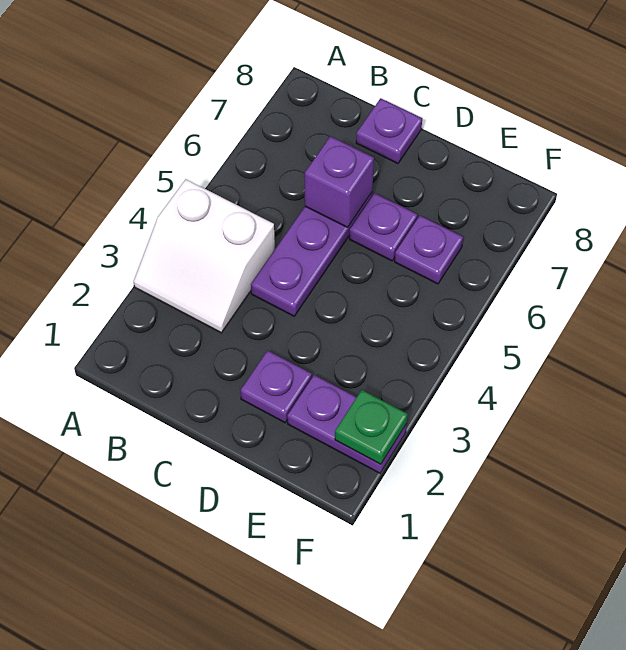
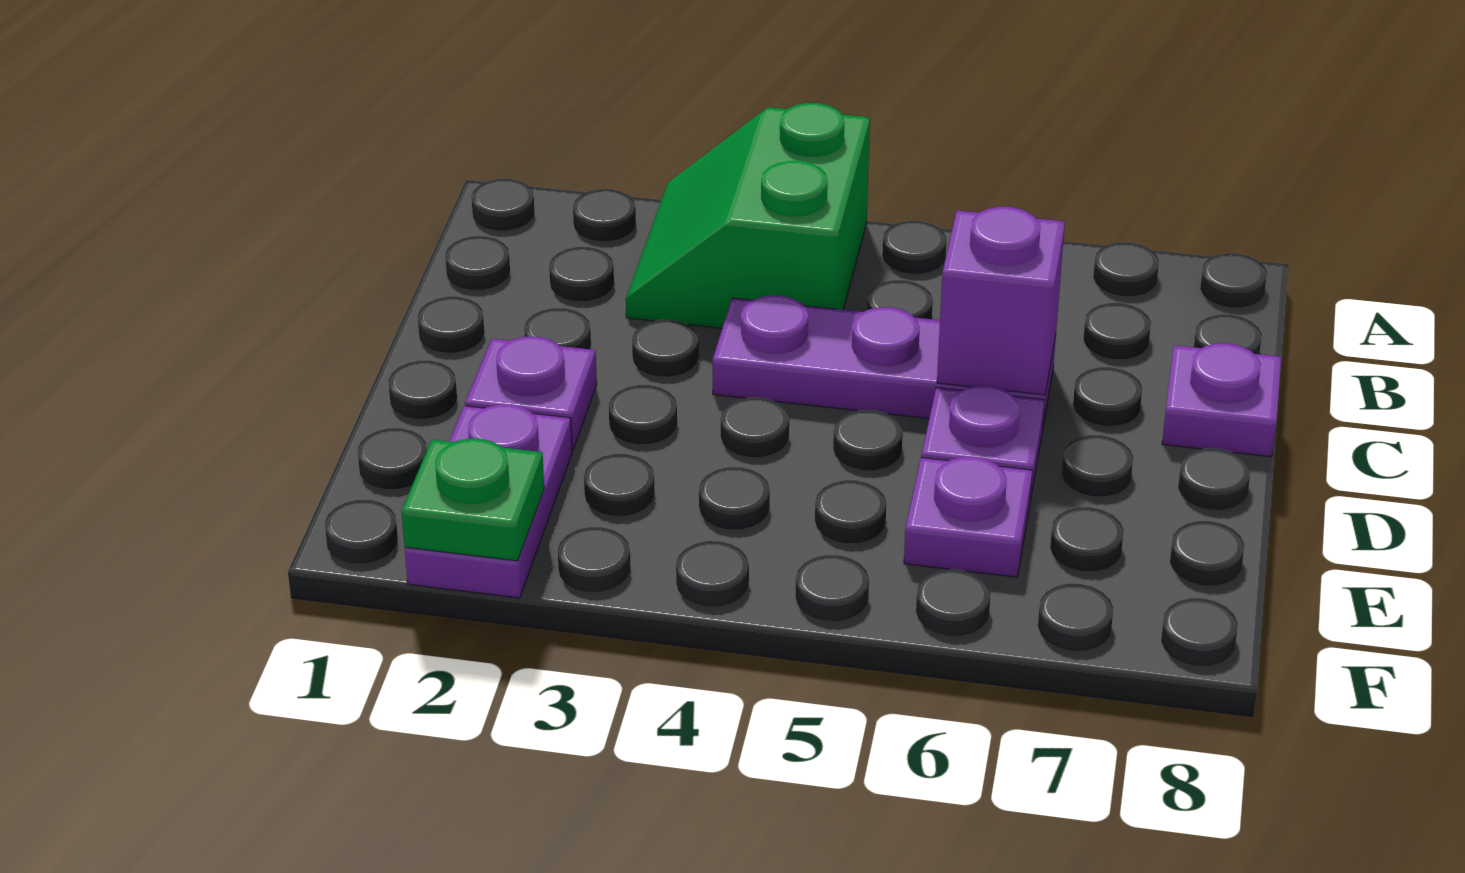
white 2x2 slope [134,179,275,333] -> green 2x2 slope [626,103,870,328]

